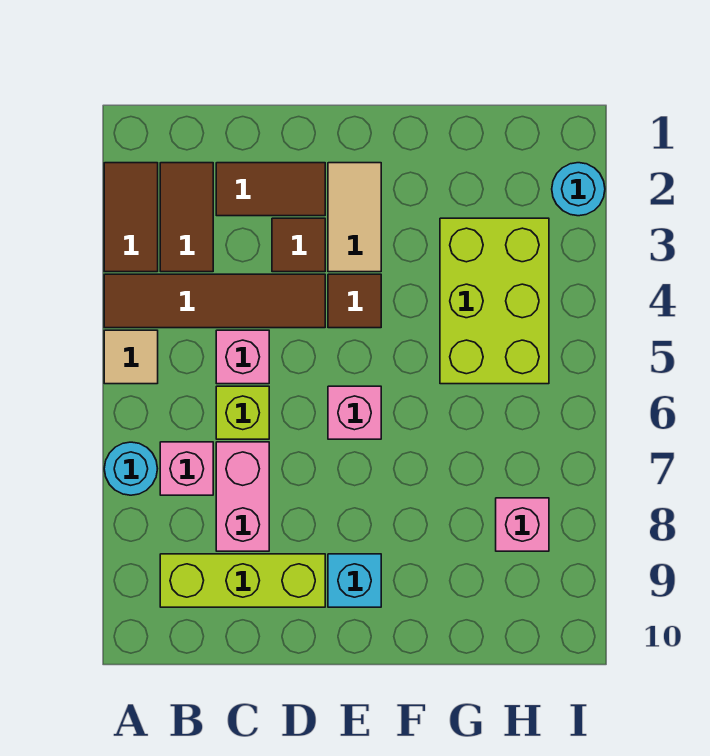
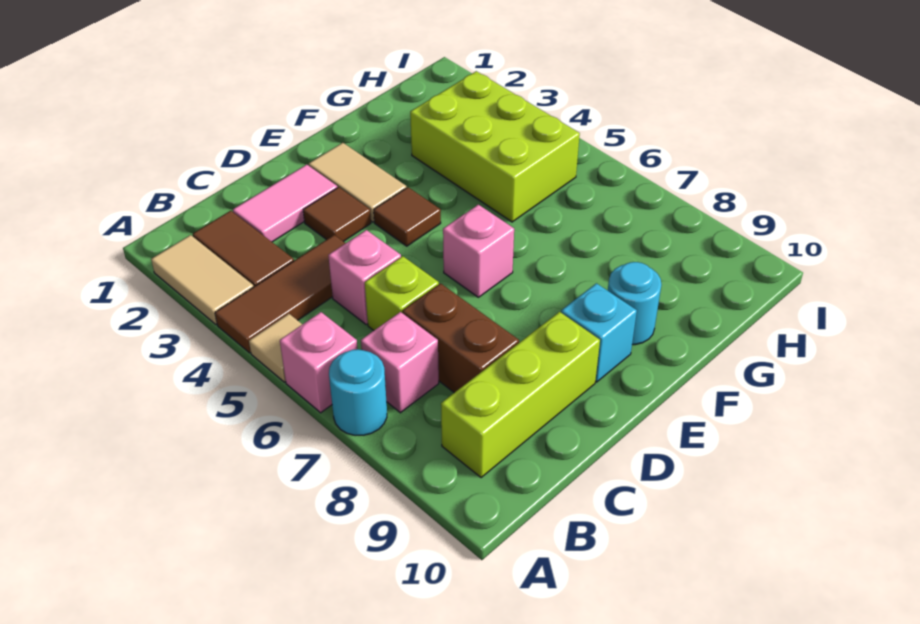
brown 1x2 tile [104,163,158,272] -> tan 1x2 tile [151,235,254,325]
brown 1x4 tile [104,274,325,328] -> brown 1x3 tile [215,235,345,353]
brown 1x2 tile [216,163,325,216] -> pink 1x2 tile [233,164,337,242]
pink 1x2 brick [216,442,269,551] -> brown 1x2 brick [403,283,519,393]
pink 1x1 brick [496,498,549,551] -> pink 1x1 brick moved to [280,312,358,413]
cyan 1x1 round brick [552,163,605,216] -> cyan 1x1 round brick moved to [608,262,661,345]

